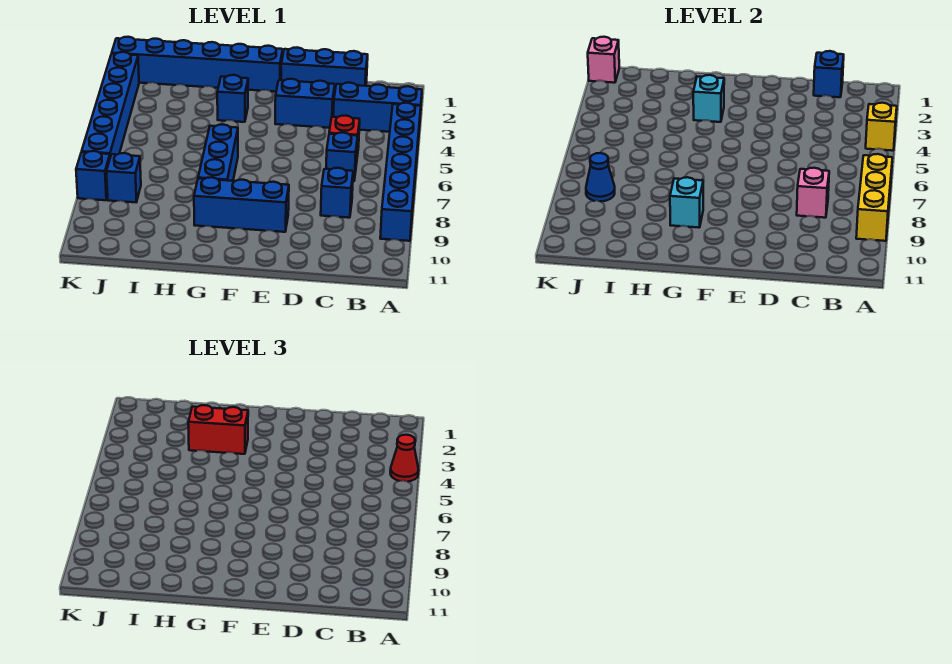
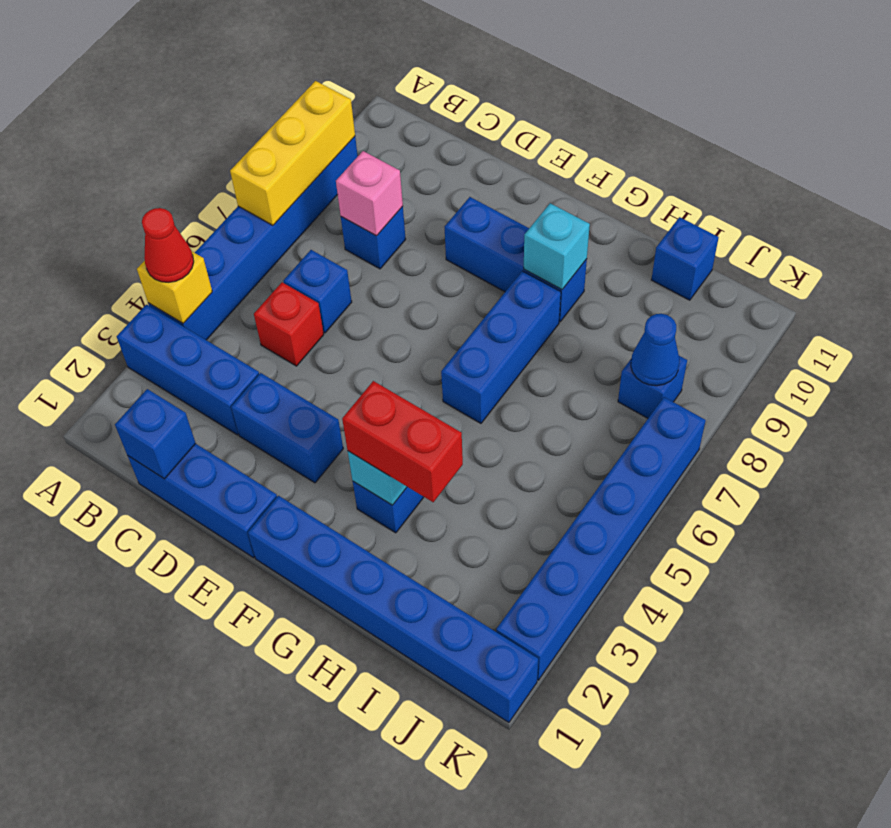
pink 1x1 brick [588,37,619,83] -> none
blue 1x1 brick [76,151,110,200] -> blue 1x1 brick moved to [652,217,719,300]

